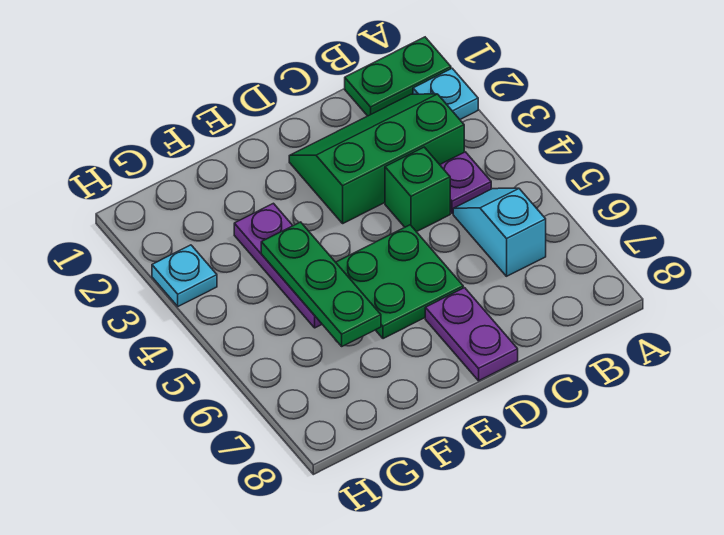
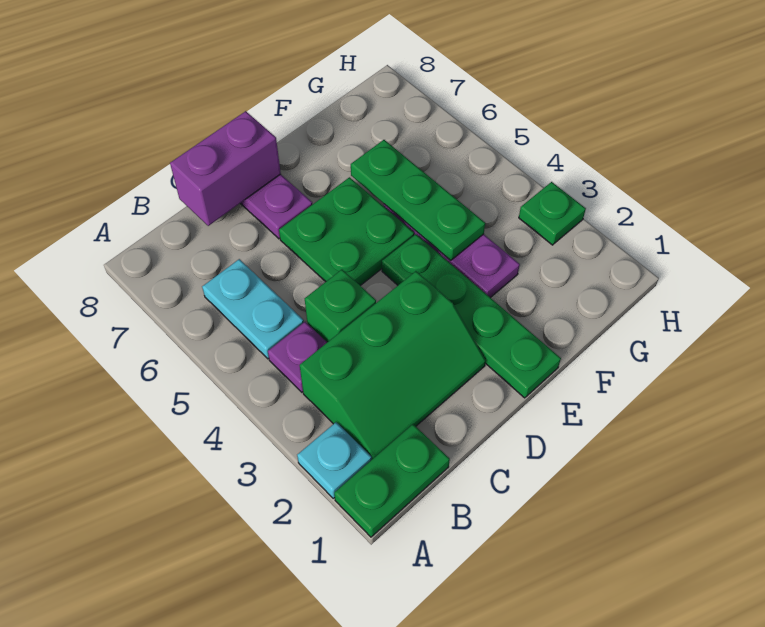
cyan 1x2 slope [453,188,546,276] -> cyan 1x2 plate [202,259,304,359]
none -> purple 1x2 brick [170,111,281,226]
none -> green 1x4 plate [382,234,561,398]
cyan 1x1 plate [152,245,217,306] -> green 1x1 plate [519,182,586,245]

